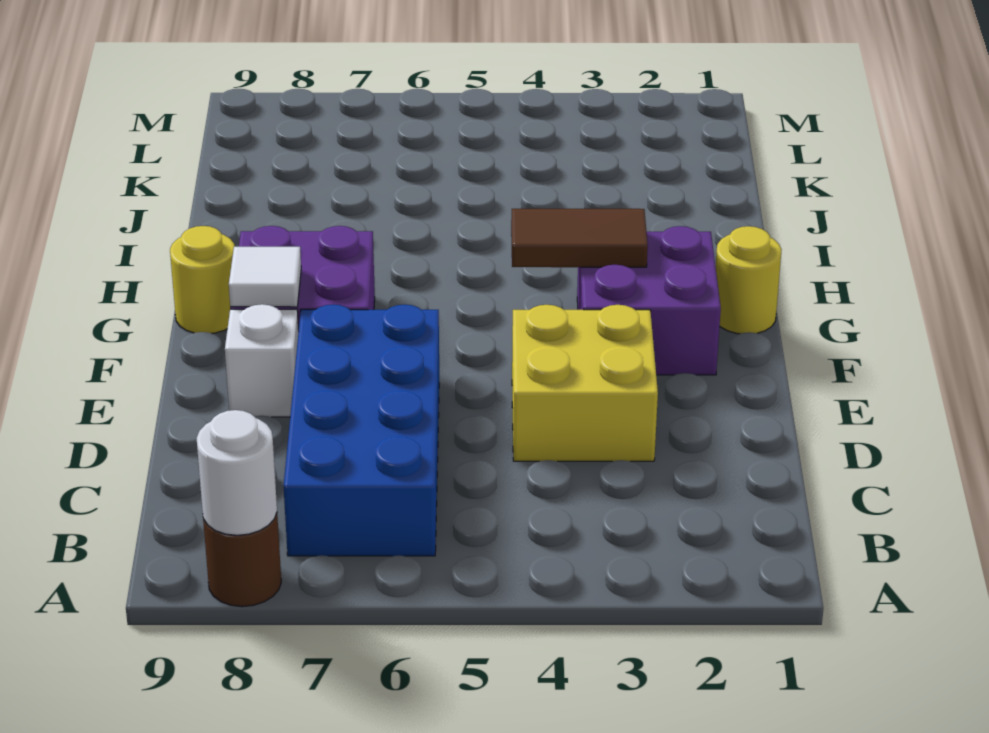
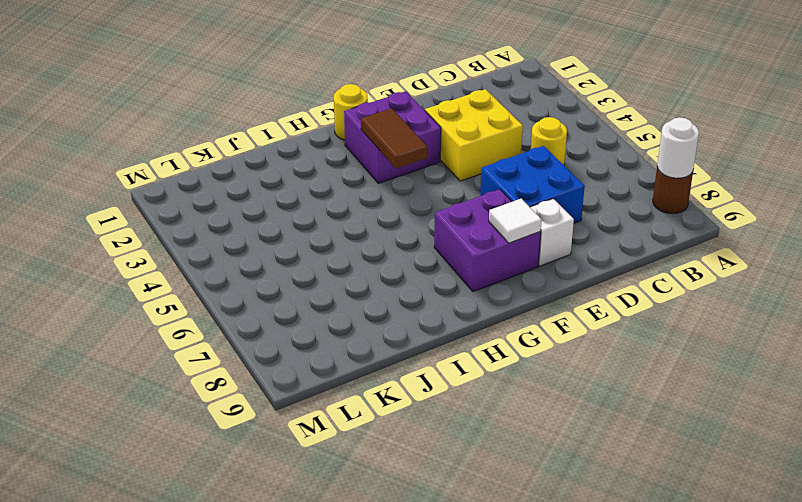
blue 2x4 brick [284,304,439,556] -> blue 2x2 brick [480,146,585,223]
yellow 1x1 round brick [170,226,235,333] -> yellow 1x1 round brick moved to [531,117,567,165]

